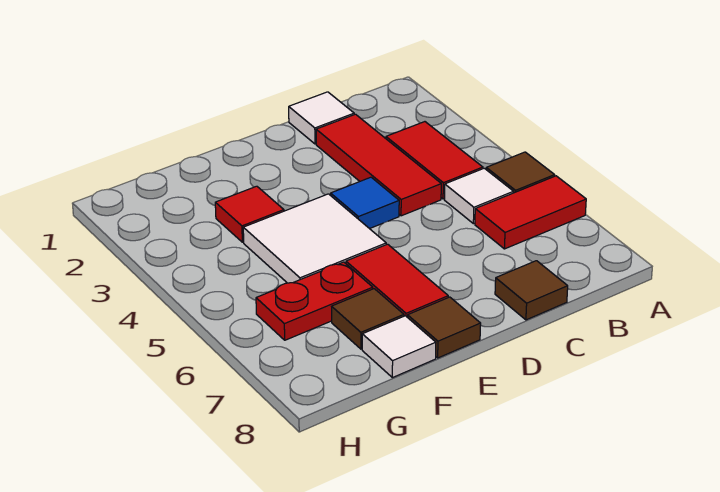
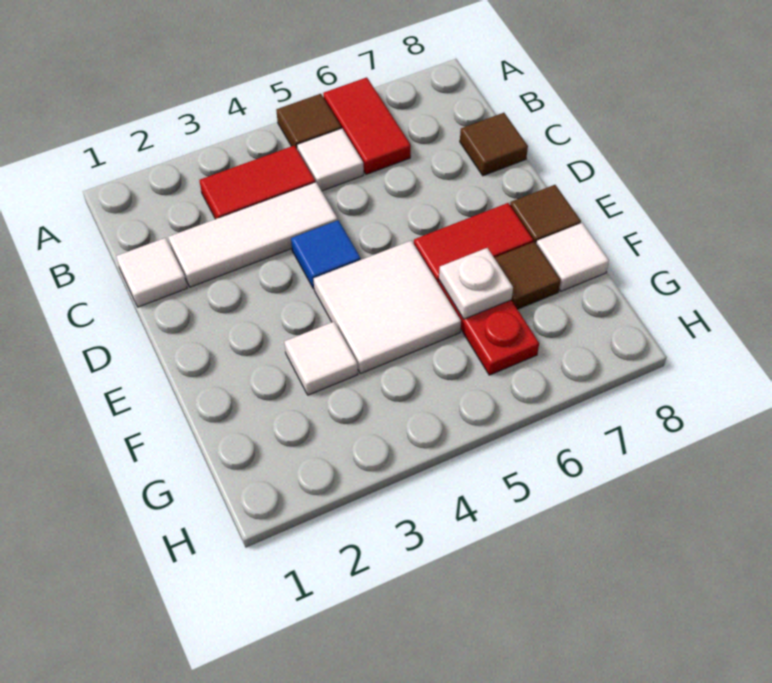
red 1x3 tile [316,114,441,216] -> white 1x3 tile [168,182,337,287]
red 1x1 tile [215,186,284,242] -> white 1x1 tile [284,322,358,395]
none -> white 1x1 plate [439,248,513,319]

